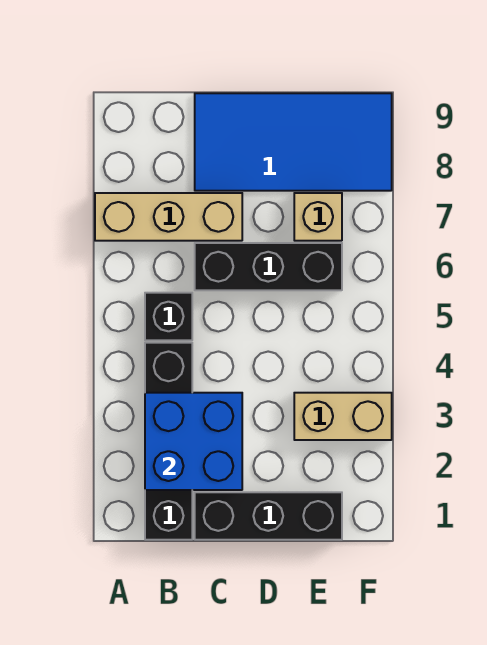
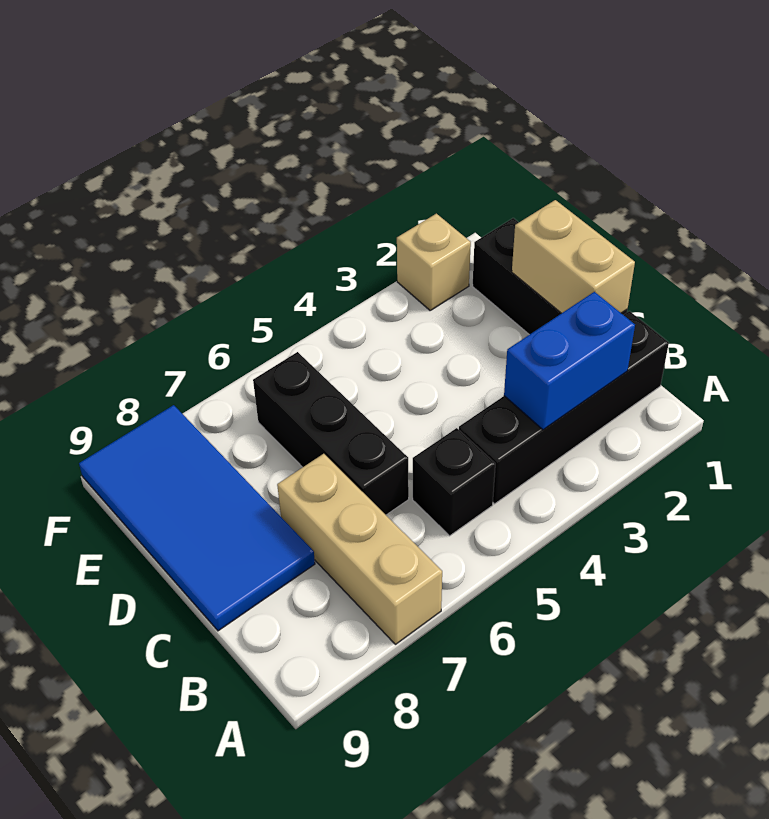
blue 2x2 brick [145,393,242,490] -> blue 1x2 brick [504,292,635,430]
tan 1x2 brick [294,393,392,440] -> tan 1x2 brick moved to [512,200,635,313]
tan 1x1 brick [294,193,342,241] -> tan 1x1 brick moved to [397,214,471,310]

